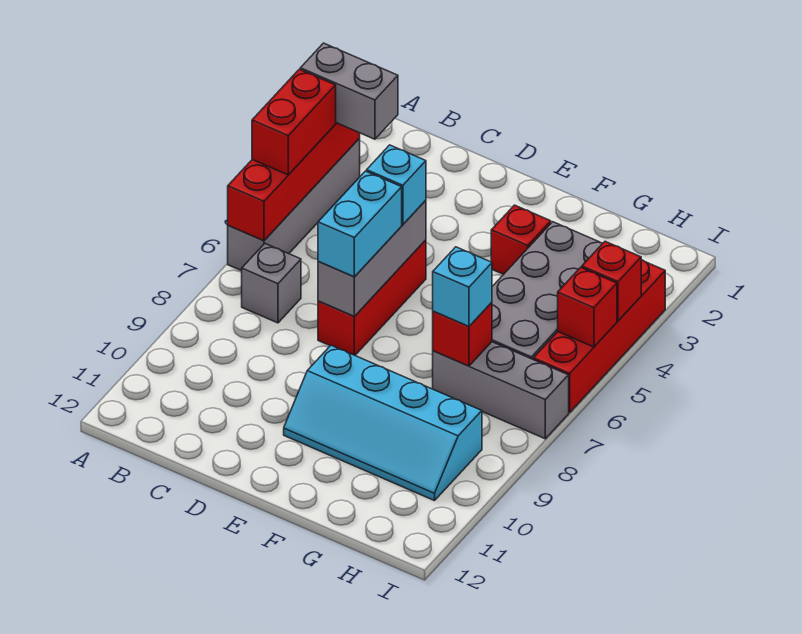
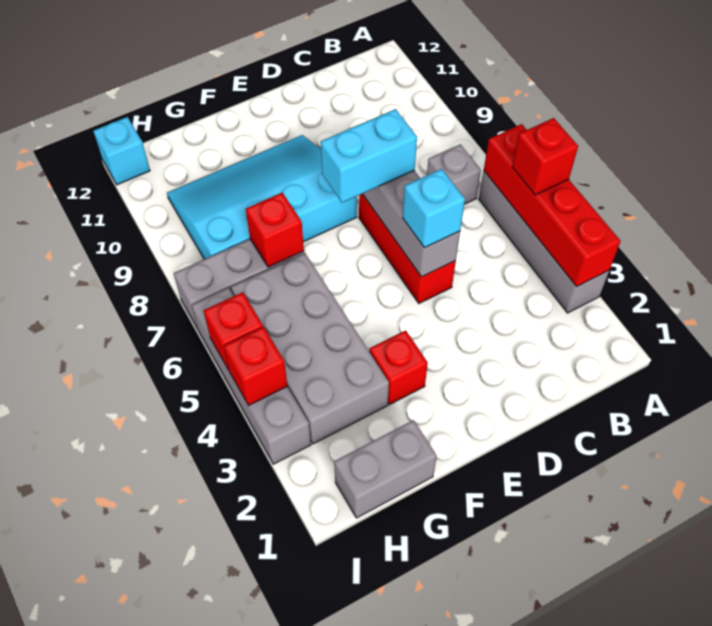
grey 1x2 brick [300,43,398,139] -> grey 1x2 brick moved to [334,420,437,518]
red 1x2 brick [252,69,336,175] -> red 1x1 brick [512,118,578,195]
cyan 1x2 brick [318,171,402,277] -> cyan 1x2 brick turned to [321,109,417,203]
cyan 2x4 slope [284,345,482,501] -> cyan 3x4 slope [167,135,357,259]
cyan 1x1 brick [433,247,492,327] -> cyan 1x1 brick moved to [93,117,150,185]
red 1x4 brick [533,260,665,413] -> grey 1x4 brick [192,288,311,464]

